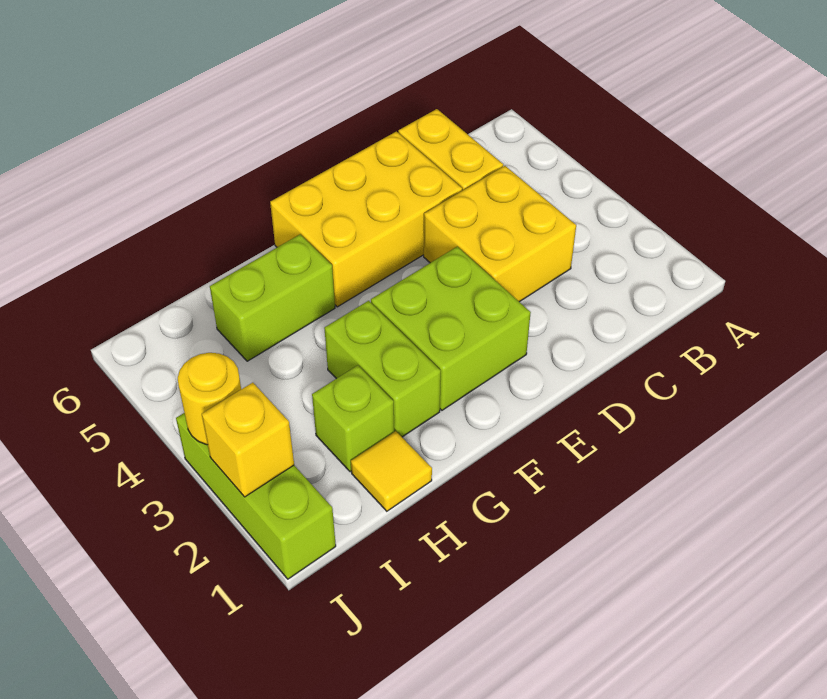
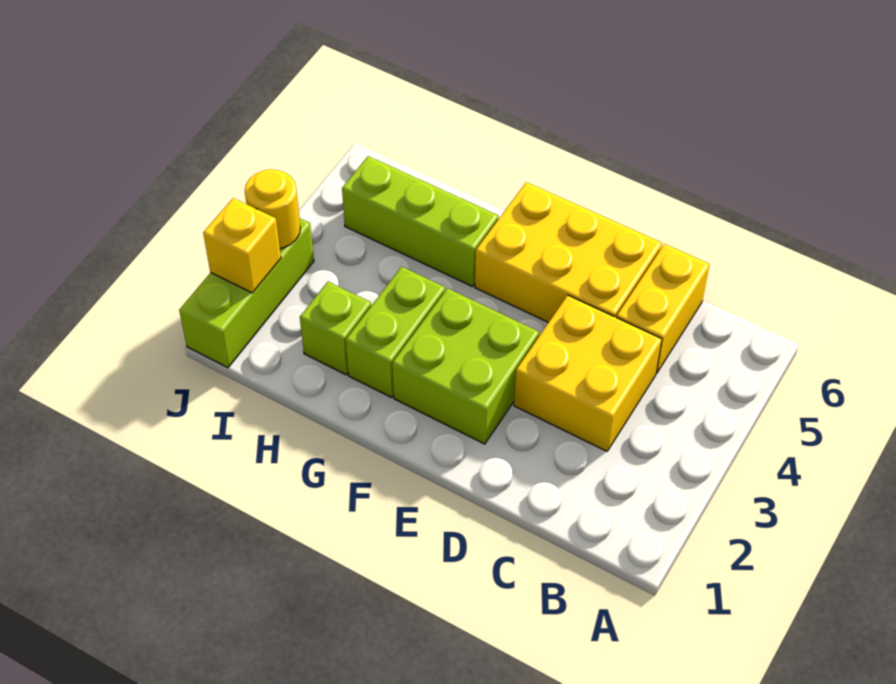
lime 1x2 brick [210,234,335,361] -> lime 1x3 brick [342,156,498,287]
yellow 1x1 tile [351,431,432,511] -> none

